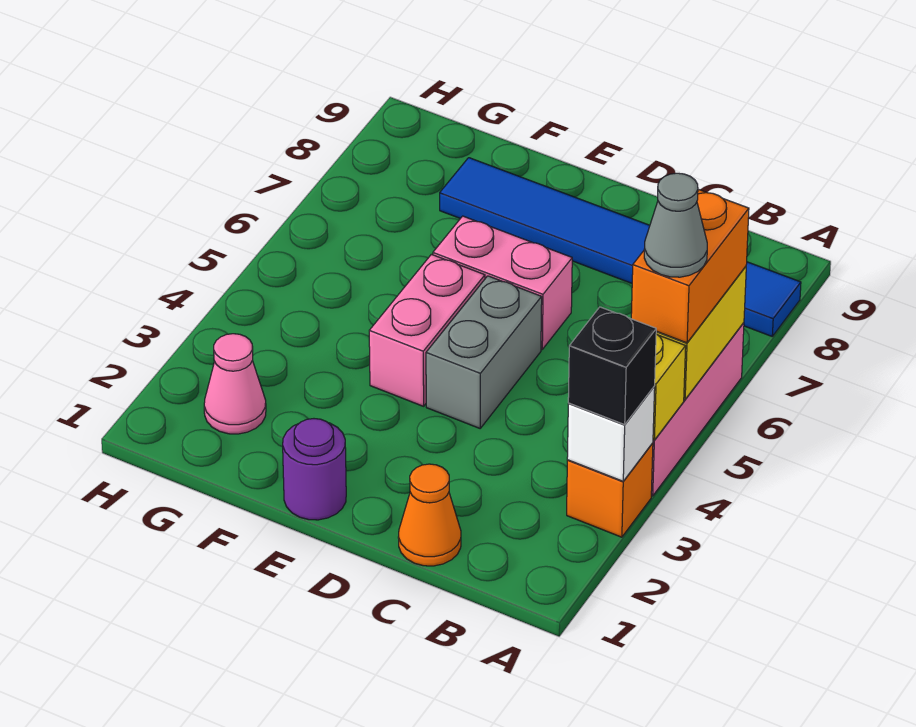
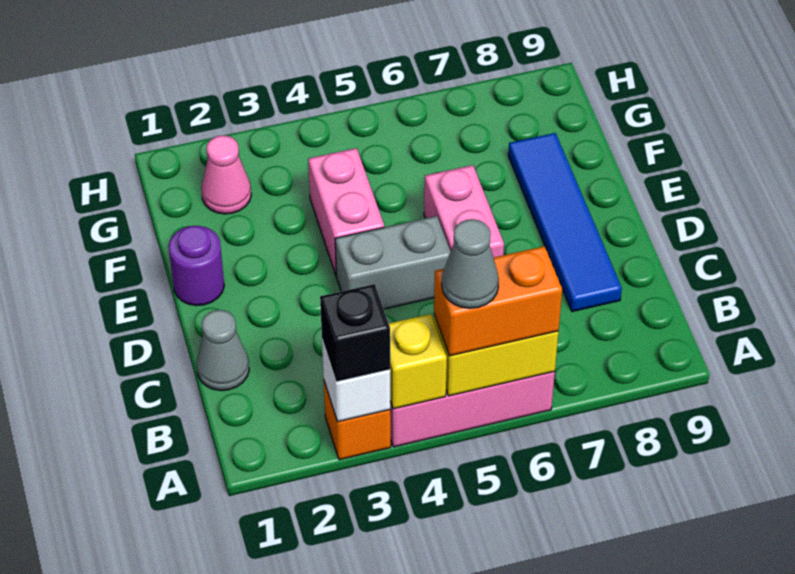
blue 1x6 tile [440,158,801,336] -> blue 1x4 tile [508,133,622,312]
orange 1x1 cone [398,464,461,566] -> grey 1x1 cone [196,310,249,390]
pink 1x2 brick [369,254,485,406] -> pink 1x2 brick turned to [308,148,384,274]

